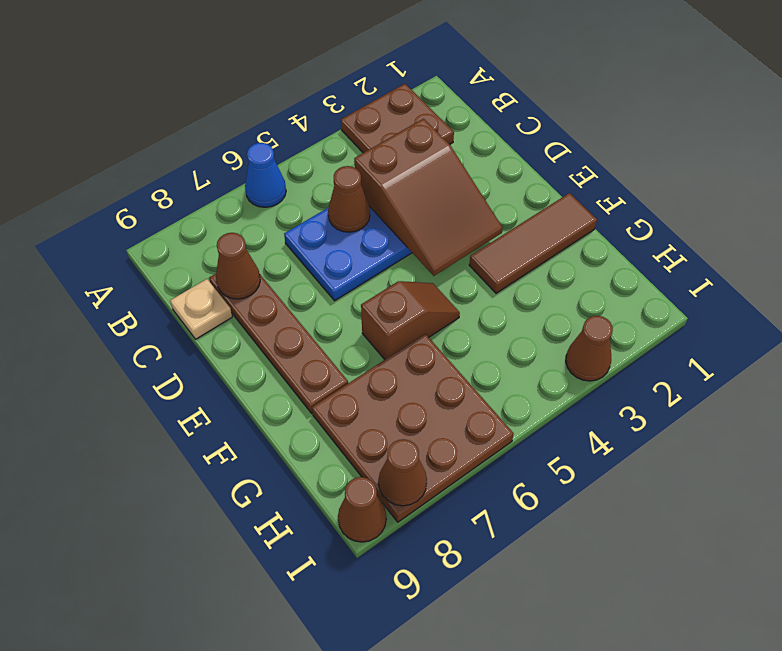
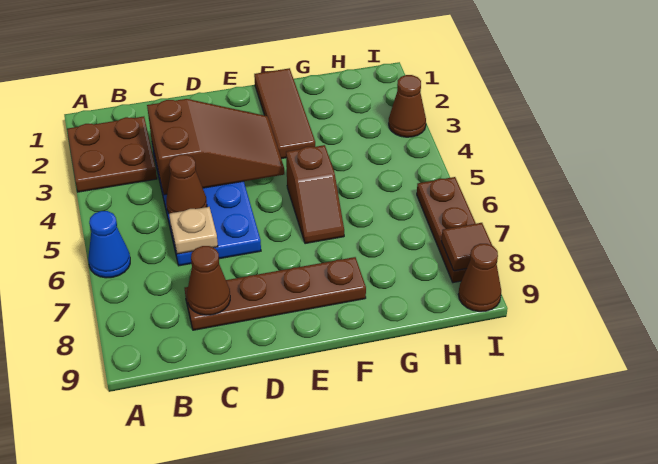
tan 1x1 plate [170,279,232,339] -> tan 1x1 plate moved to [169,207,218,254]
brown 1x2 slope [361,281,460,360] -> brown 1x2 slope turned to [286,145,344,244]
brown 3x3 plate [312,334,514,522] -> brown 1x3 plate [417,177,476,283]
brown 1x1 cone [379,439,427,506] -> brown 1x1 tile [441,223,492,271]

